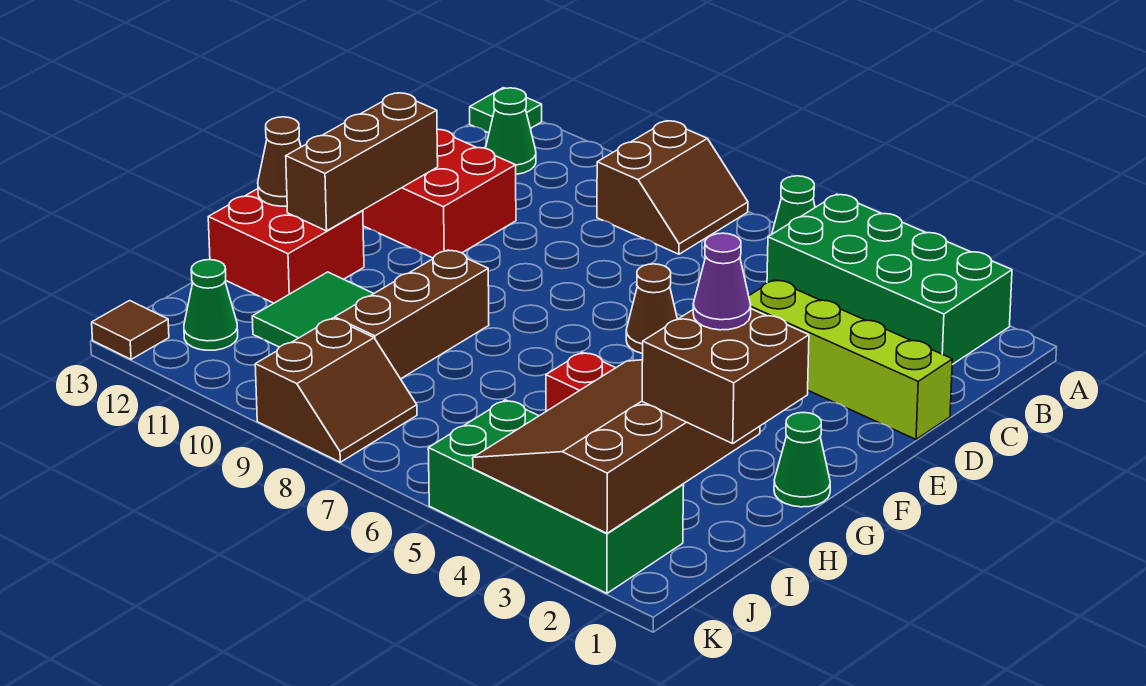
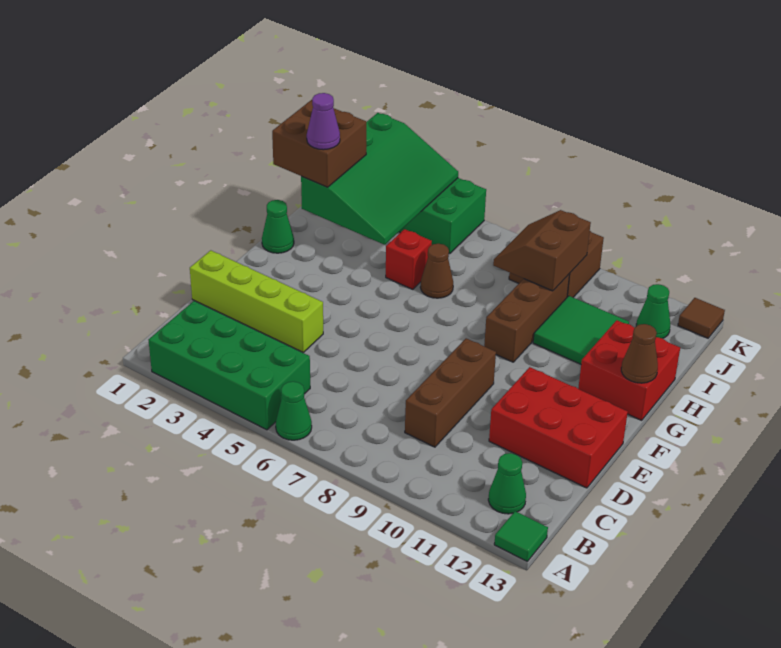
brown 2x2 slope [597,121,748,254] -> brown 2x2 slope moved to [493,210,591,291]
brown 1x1 cone [626,264,677,354] -> brown 1x1 cone moved to [420,244,453,298]
brown 1x3 brick [286,93,438,231] -> brown 1x3 brick moved to [405,338,496,447]
brown 3x4 slope [473,360,760,533] -> green 3x4 slope [301,113,458,245]

